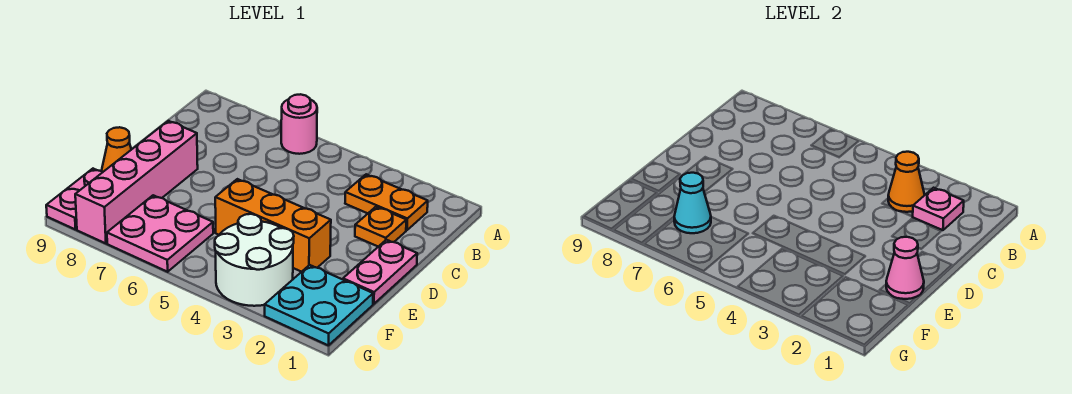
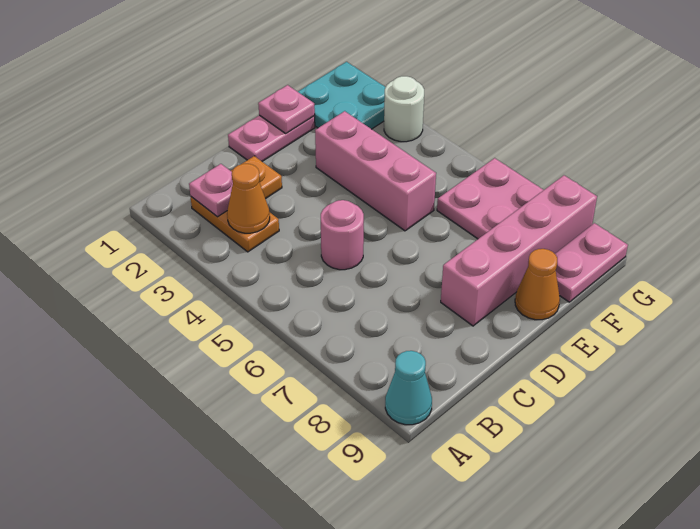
pink 1x1 round brick [281,94,317,154] -> pink 1x1 round brick moved to [321,200,364,270]
pink 1x1 cone [886,237,924,299] -> pink 1x1 plate [258,85,315,133]
orange 1x3 brick [215,179,331,272] -> pink 1x3 brick [315,111,436,231]
white 2x2 round brick [215,214,294,306] -> white 1x1 round brick [384,76,424,142]
cyan 1x1 cone [674,173,711,233] -> cyan 1x1 cone moved to [385,351,432,425]

